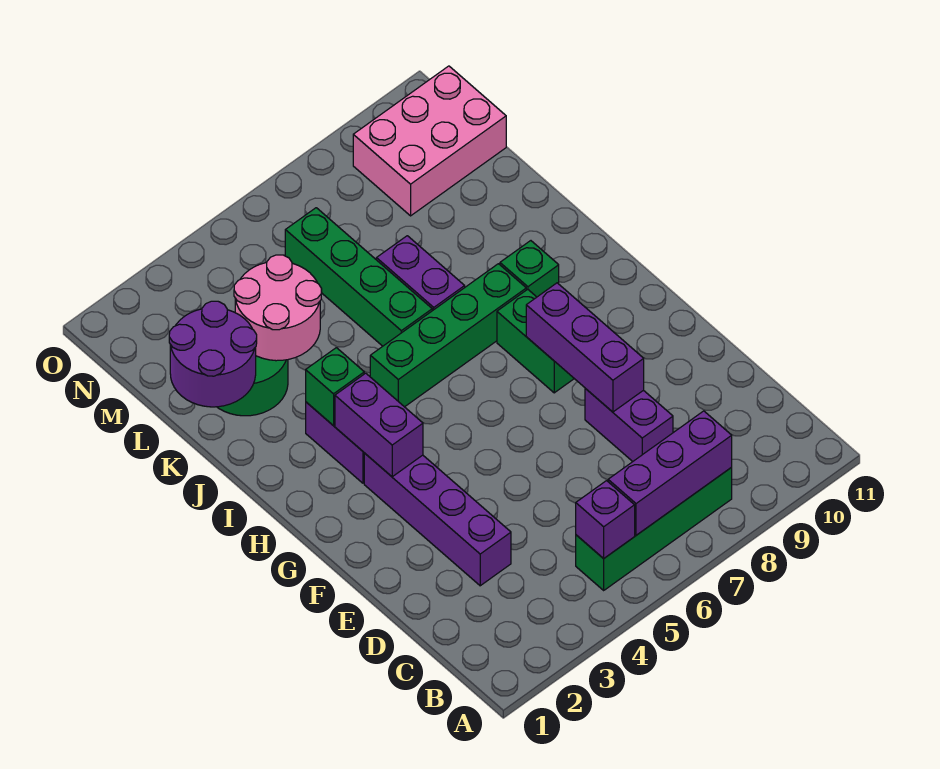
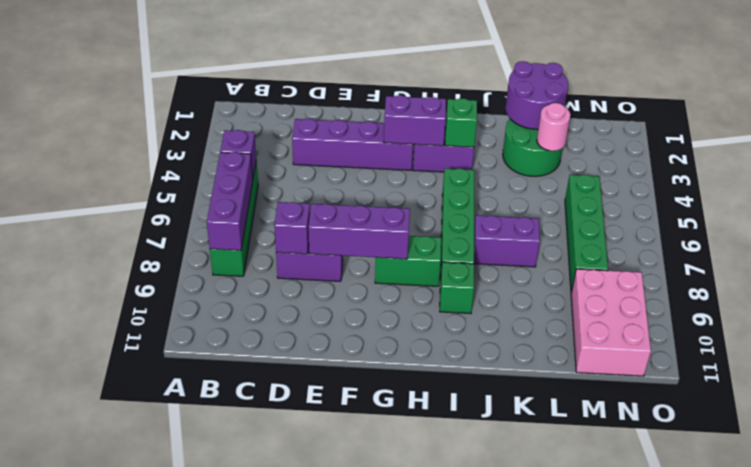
none -> purple 1x1 brick [274,202,310,254]
green 1x4 brick [285,208,432,346] -> green 1x4 brick turned to [565,175,608,292]
pink 2x2 round brick [234,255,322,361] -> pink 1x1 round brick [537,103,570,151]

